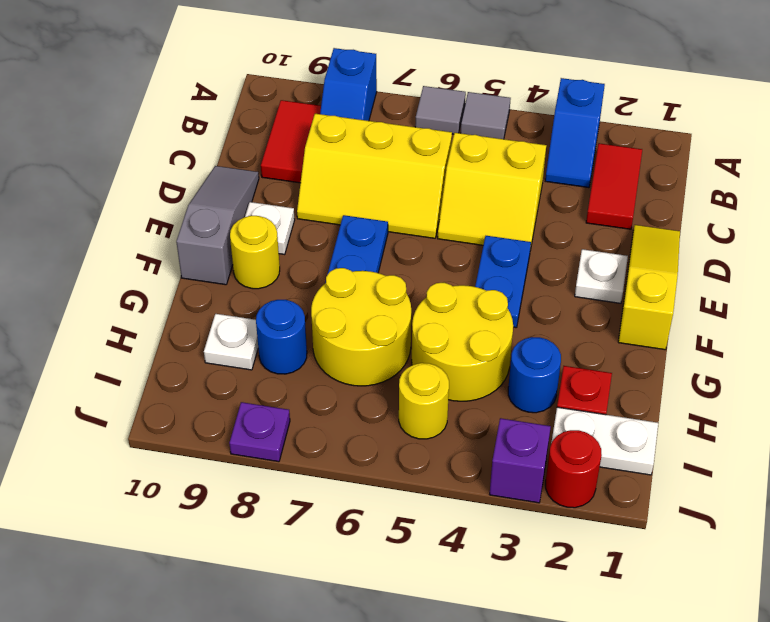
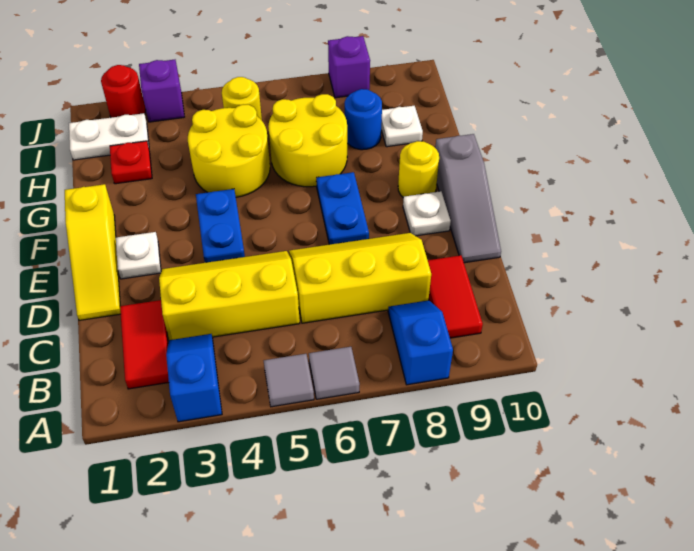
yellow 2x2 slope [438,133,546,245] -> yellow 2x3 slope [159,251,300,340]
blue 1x1 round brick [508,337,561,413] -> none
purple 1x1 plate [229,402,290,462] -> purple 1x1 brick [328,36,370,98]

